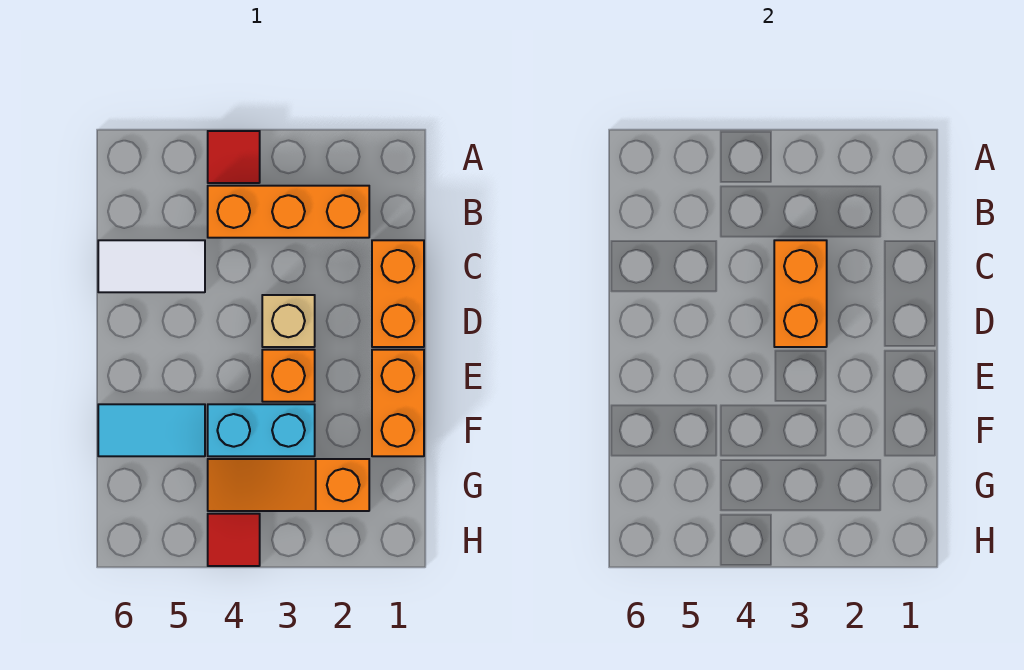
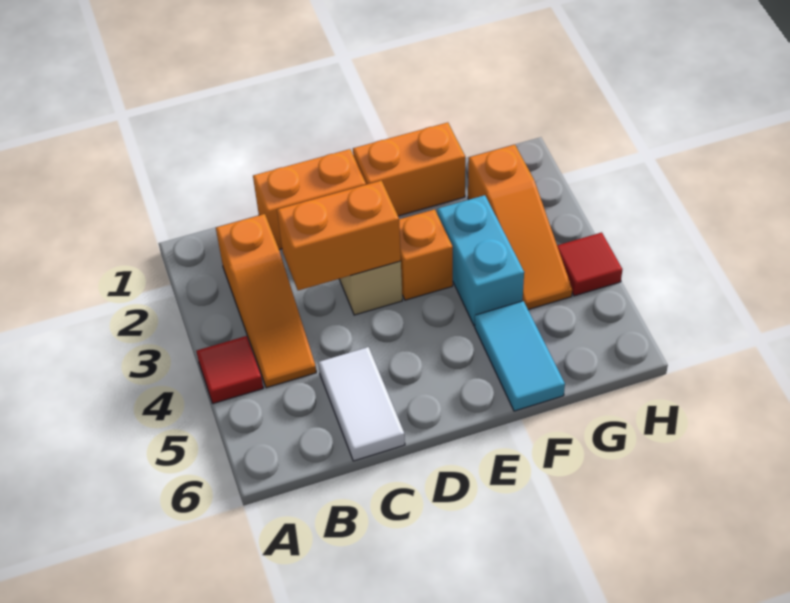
orange 1x3 brick [208,186,369,238] -> orange 1x3 slope [216,214,316,388]

